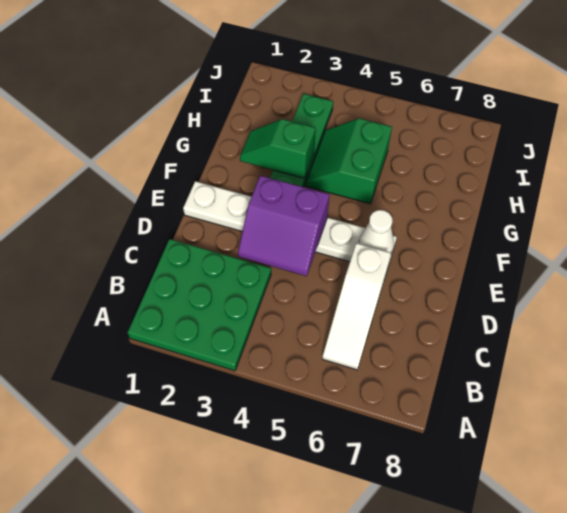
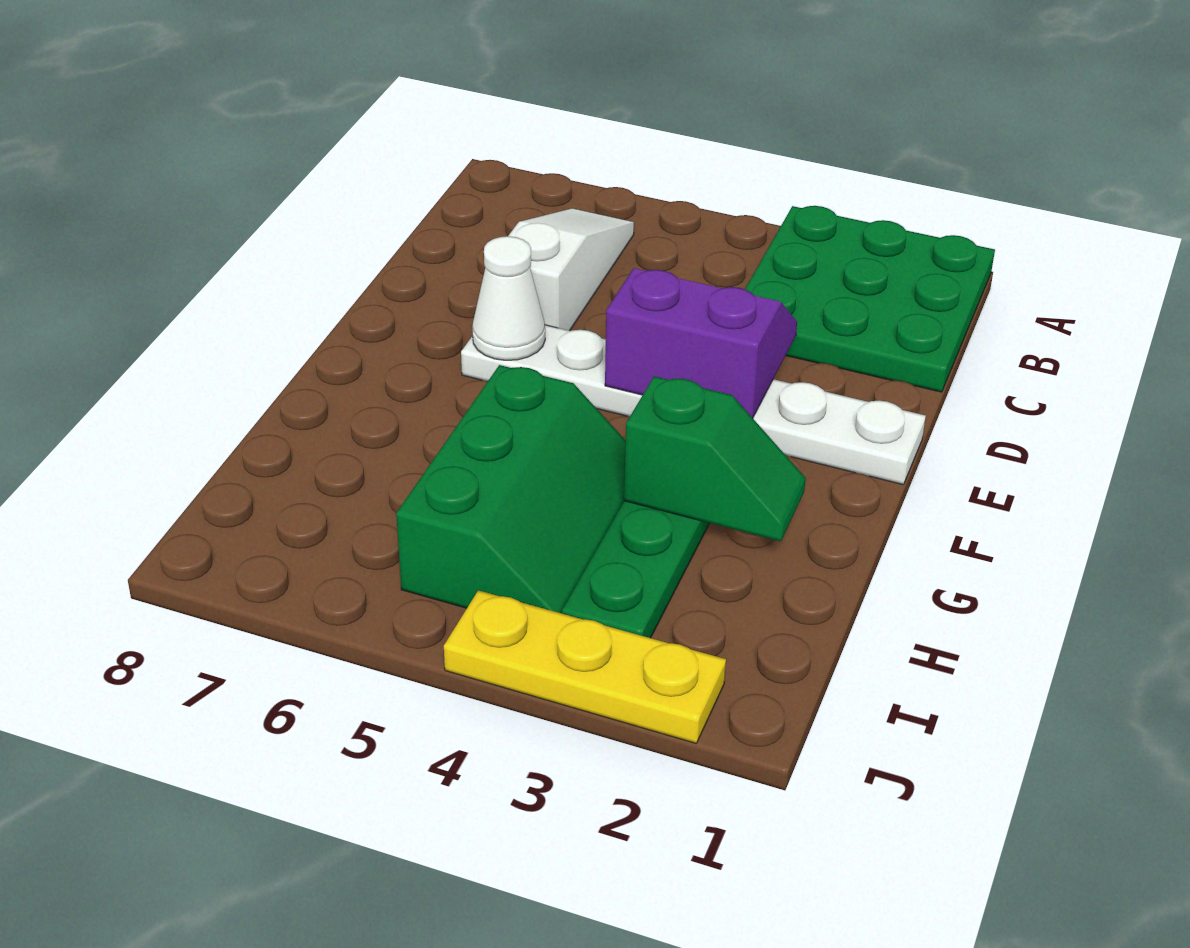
green 2x2 slope [306,118,392,204] -> green 2x3 slope [396,365,626,613]
none -> yellow 1x3 plate [444,590,726,743]

